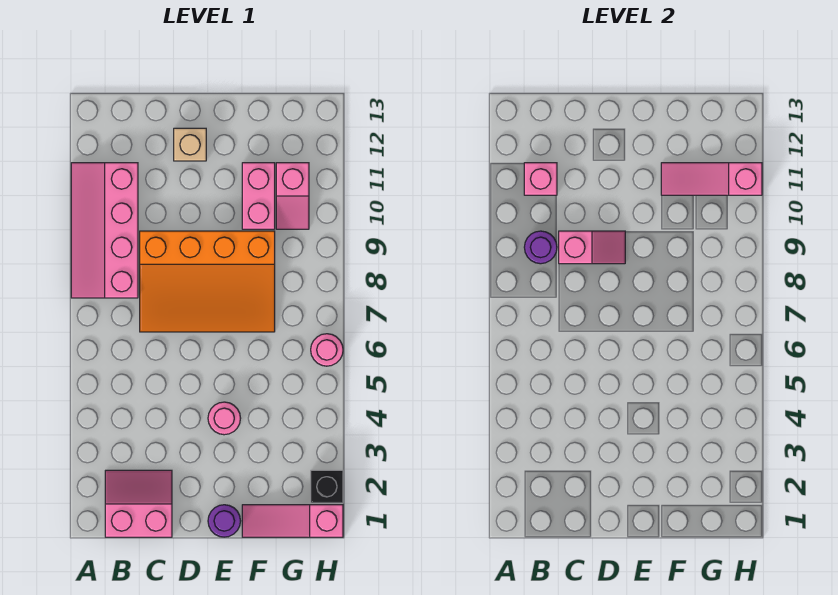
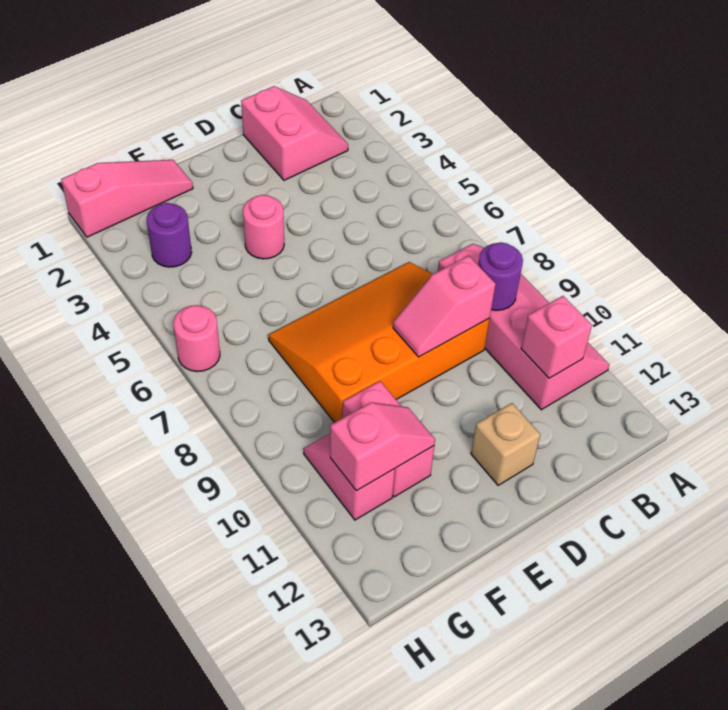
pink 2x2 slope [105,470,172,537] -> pink 2x2 slope turned to [241,86,348,180]
purple 1x1 round brick [208,505,240,537] -> purple 1x1 round brick moved to [147,203,192,267]
pink 1x3 slope [661,163,762,195] -> pink 1x2 slope [330,402,435,491]
black 1x1 brick [311,470,343,503] -> none

